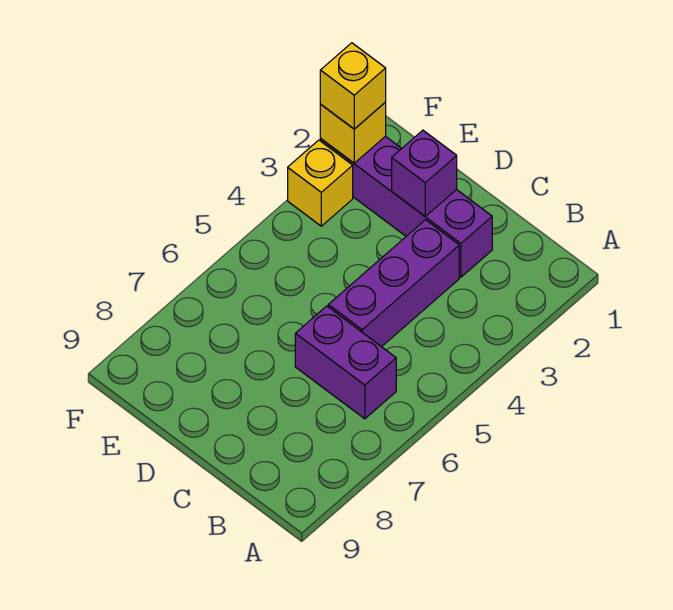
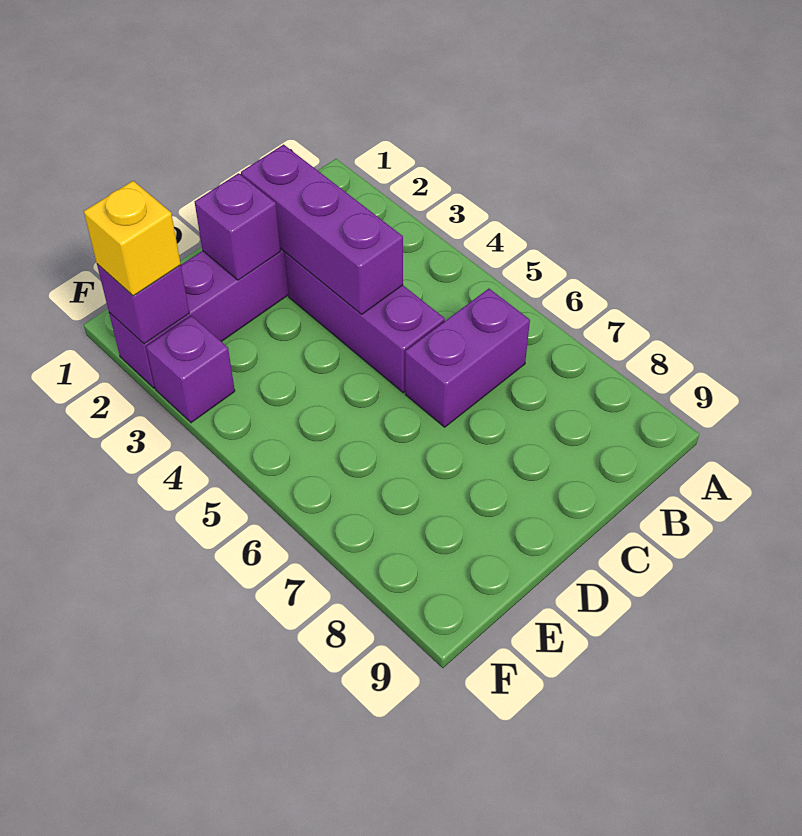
none -> purple 1x3 brick [241,145,403,315]
yellow 1x1 brick [320,102,386,163] -> purple 1x1 brick [97,264,189,344]
yellow 1x1 brick [288,140,353,226] -> purple 1x1 brick [146,316,235,423]

